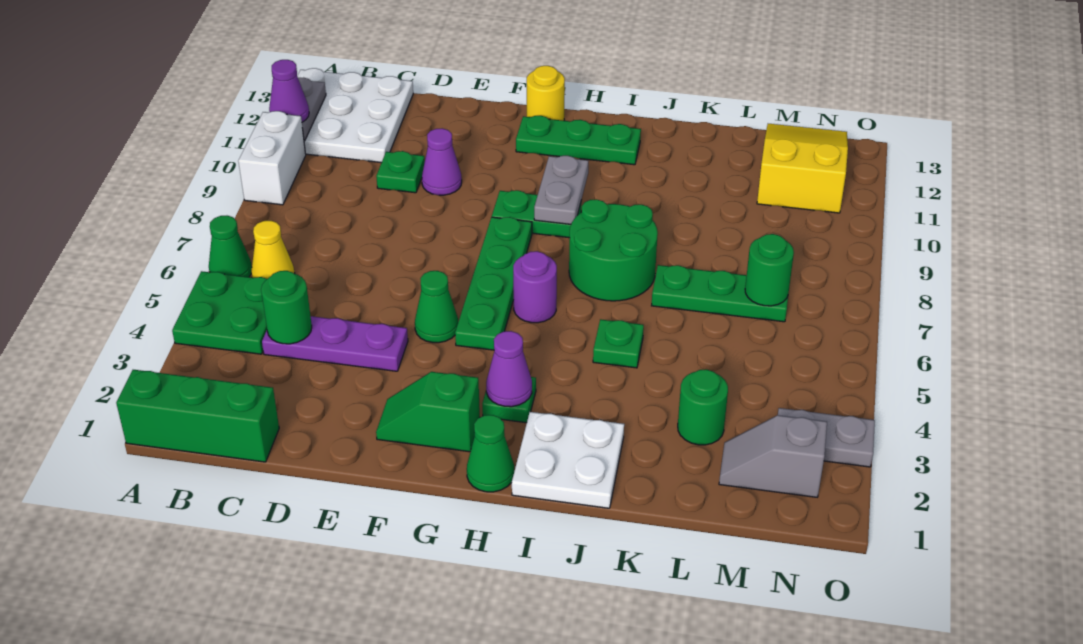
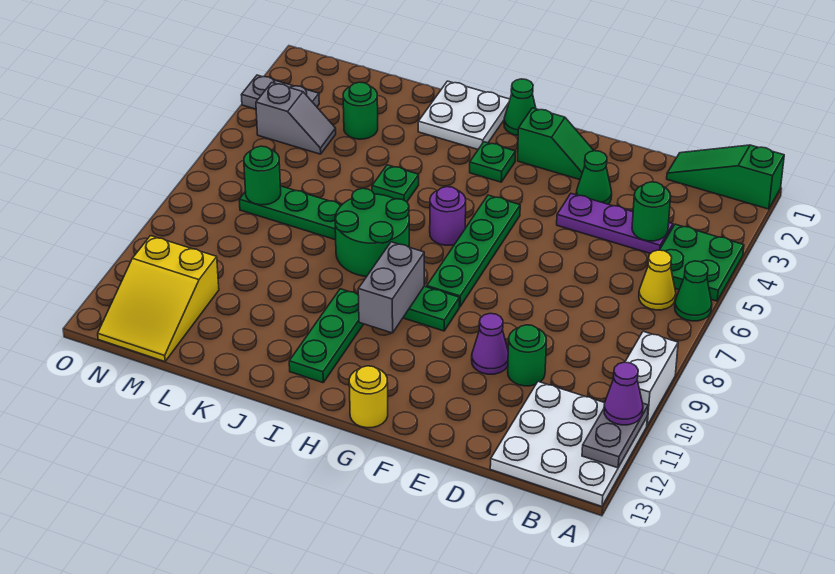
green 1x3 brick [116,370,279,462] -> green 1x3 slope [667,145,784,209]
green 1x1 plate [376,151,425,193] -> green 1x1 round brick [508,325,546,386]
green 1x1 cone [415,271,458,343] -> green 1x1 cone moved to [576,151,612,204]
green 1x3 plate [516,116,641,165] -> green 1x3 plate turned to [289,289,363,383]
purple 1x1 cone [486,331,532,407] -> none
grey 1x2 plate [534,156,588,224] -> grey 1x2 brick [358,242,424,333]
grey 1x2 slope [719,415,827,497] -> grey 1x2 slope moved to [256,83,336,154]

